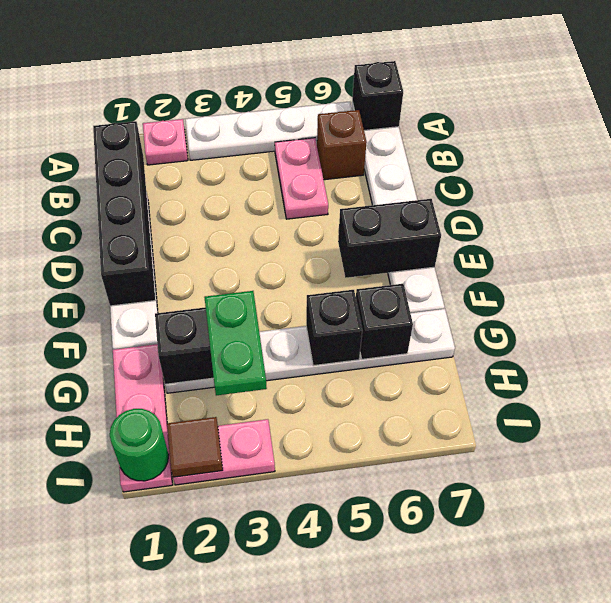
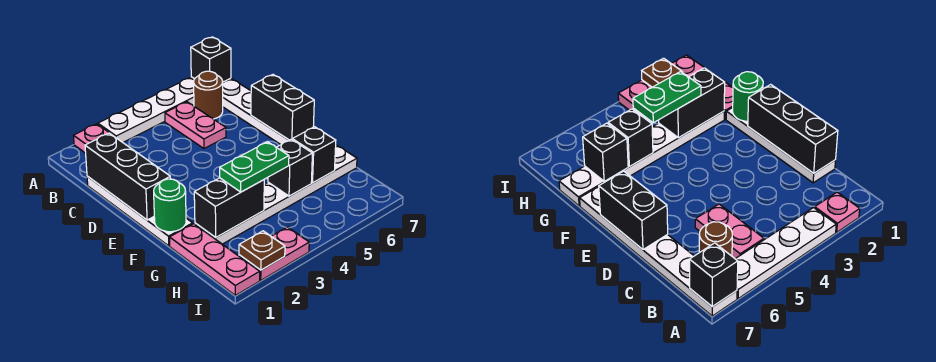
black 1x4 brick [93,121,156,306] -> black 1x3 brick [85,133,171,220]
brown 1x1 brick [317,110,367,180] -> brown 1x1 round brick [194,71,223,119]
black 1x2 brick [338,199,441,278] -> black 1x2 brick turned to [251,75,314,140]
green 1x2 plate [204,291,267,395] -> green 1x2 plate turned to [220,142,289,192]
green 1x1 round brick [110,409,169,481] -> green 1x1 round brick moved to [154,179,186,232]
brown 1x1 tile [167,417,223,477] -> brown 1x1 plate [239,231,285,270]

